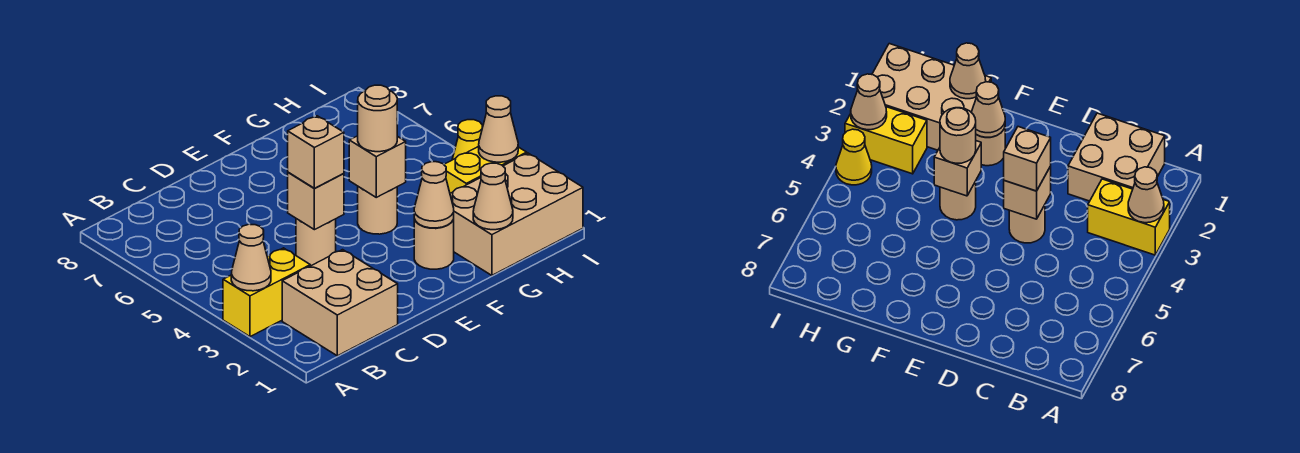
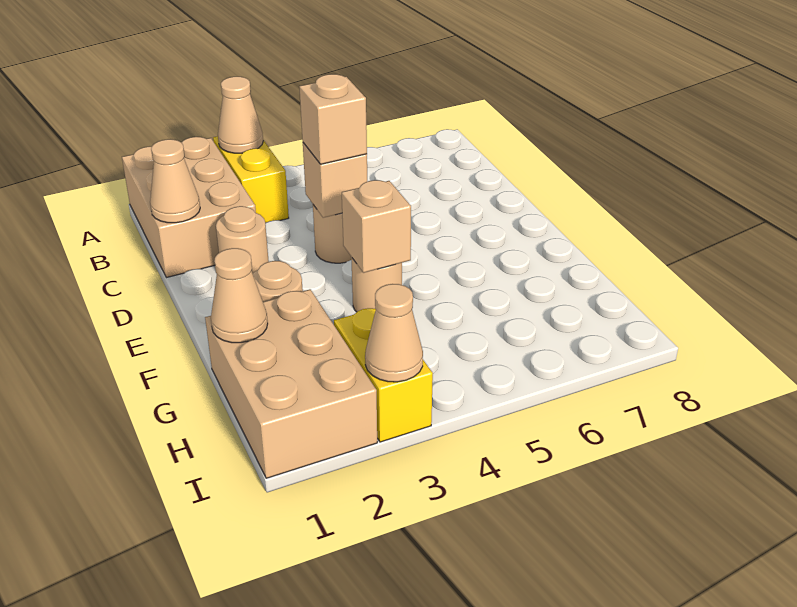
tan 2x2 brick [282,250,398,356] -> tan 2x3 brick [122,137,256,278]
tan 1x1 cone [414,162,454,228] -> tan 1x1 cone moved to [150,139,200,223]
tan 1x1 round brick [358,85,397,152] -> tan 1x1 round brick moved to [216,206,269,274]
yellow 1x1 cone [452,120,483,160] -> none

